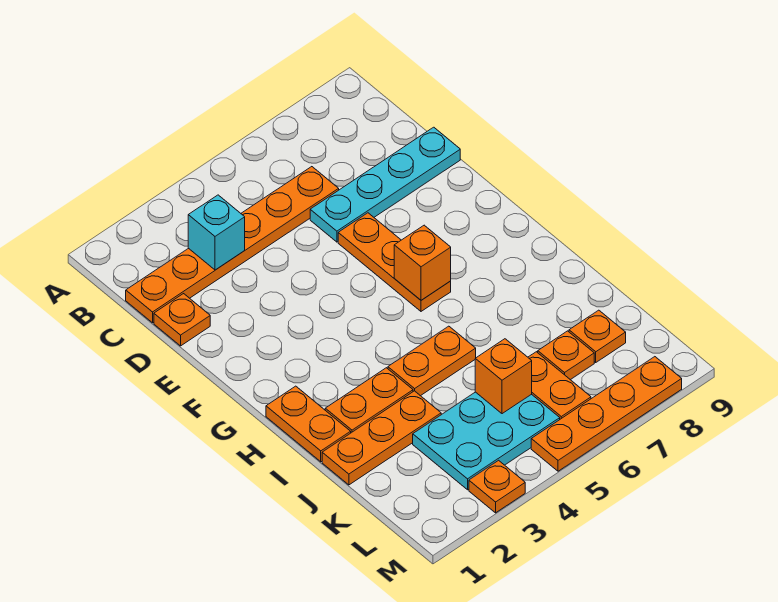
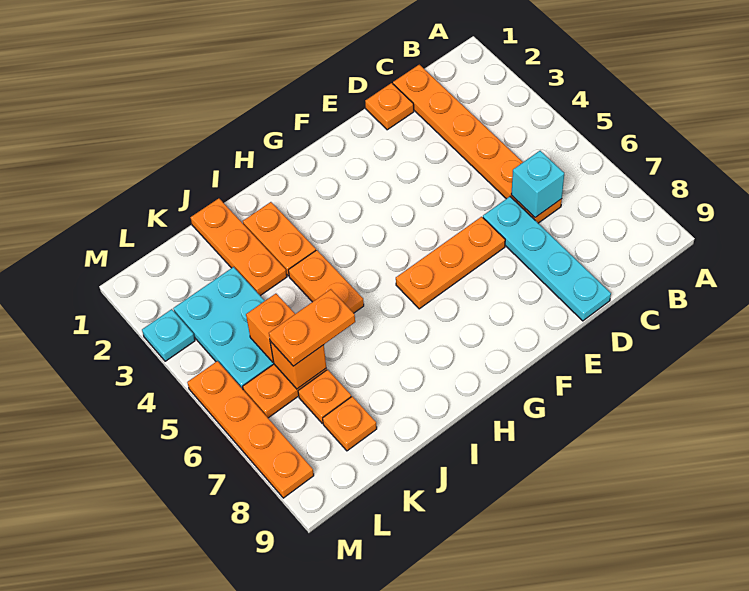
cyan 1x1 brick [188,195,245,270] -> cyan 1x1 brick moved to [511,151,564,218]
orange 1x1 brick [394,225,451,300] -> orange 1x1 brick moved to [270,341,326,389]
orange 1x2 plate [266,386,351,462] -> orange 1x2 plate moved to [269,289,355,366]
orange 1x1 plate [469,460,525,513] -> cyan 1x1 plate [142,309,195,361]

